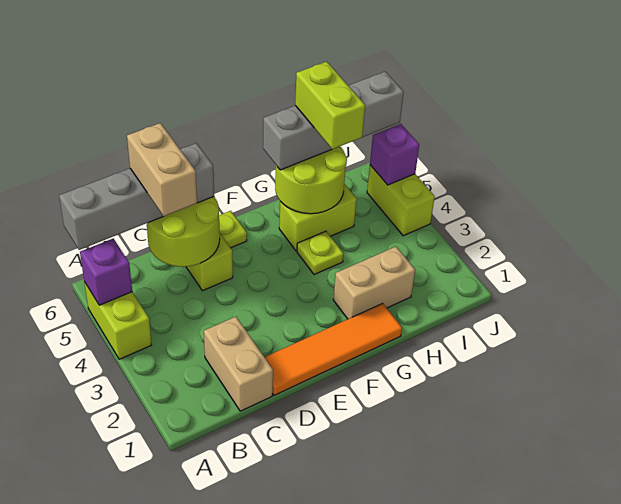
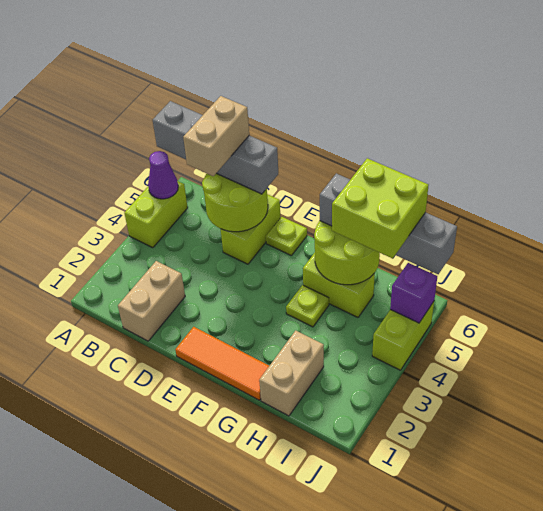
purple 1x1 brick [80,239,132,305] -> purple 1x1 cone [148,151,178,199]
orange 1x4 tile [265,303,402,395] -> orange 1x3 tile [175,327,269,400]
tan 1x2 brick [333,247,415,319] -> tan 1x2 brick turned to [259,331,324,416]
lime 1x2 brick [295,62,365,149] -> lime 2x2 brick [332,158,428,258]

